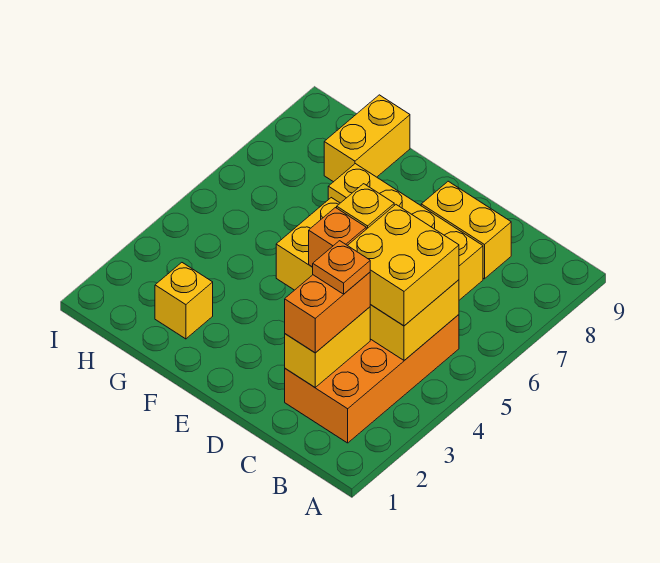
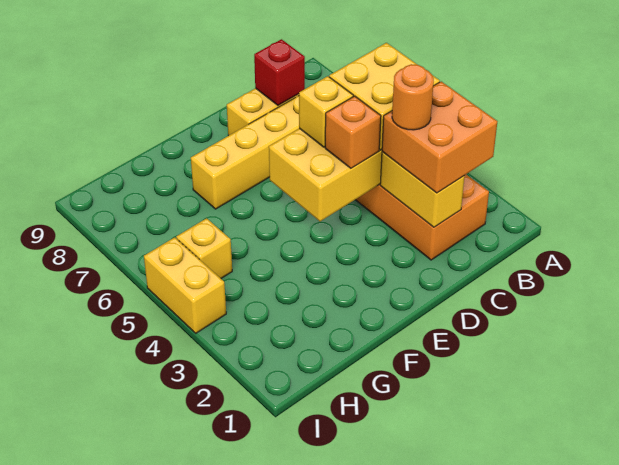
orange 1x2 brick [285,272,370,353] -> orange 2x2 brick [382,82,497,193]
orange 1x1 plate [313,241,370,294] -> orange 1x1 round brick [392,64,434,130]
none -> red 1x1 brick [254,39,305,105]
yellow 1x1 brick [155,263,213,339] -> yellow 1x1 brick moved to [176,218,232,278]
yellow 1x2 brick [324,95,410,182] -> yellow 1x2 brick moved to [144,237,226,333]

